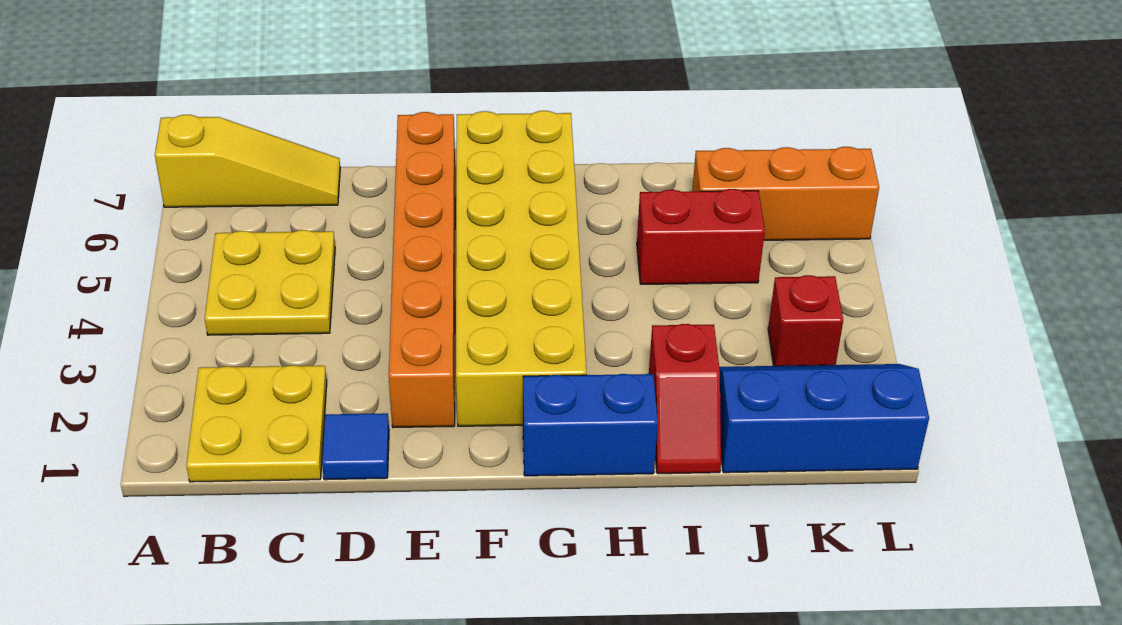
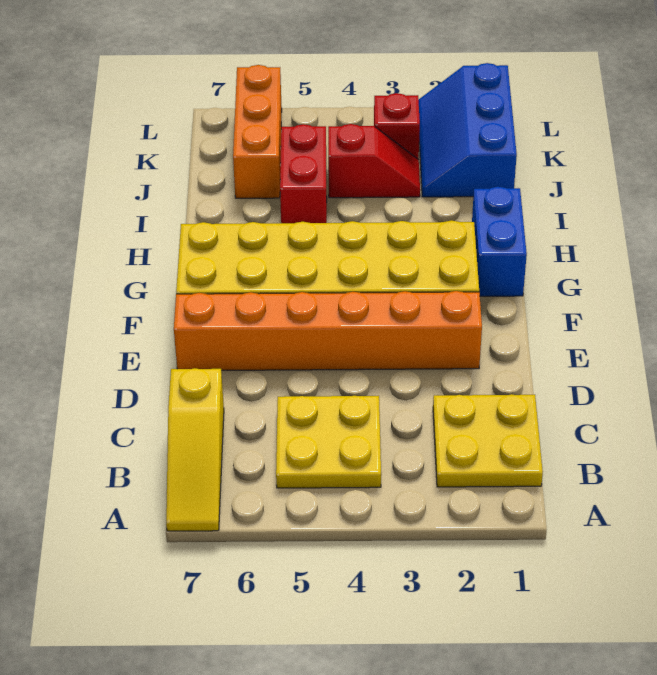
yellow 1x3 slope [155,115,340,207] -> yellow 1x3 slope turned to [166,368,224,531]
blue 1x1 tile [322,413,389,480] -> none
red 1x2 slope [649,324,721,474] -> red 1x2 slope moved to [328,124,420,198]

